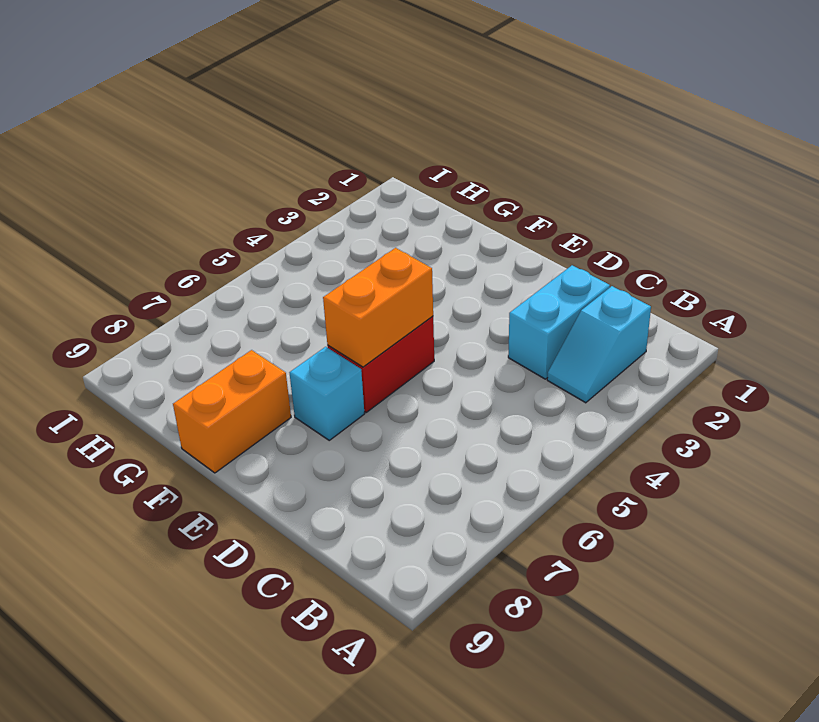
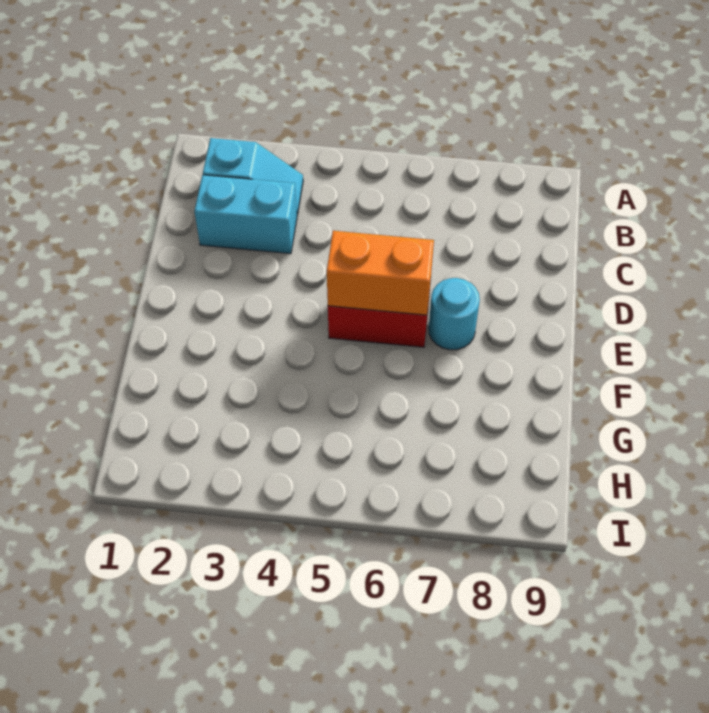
cyan 1x1 brick [290,347,364,440] -> cyan 1x1 round brick [429,278,480,350]
orange 1x2 brick [173,350,291,473] -> none

